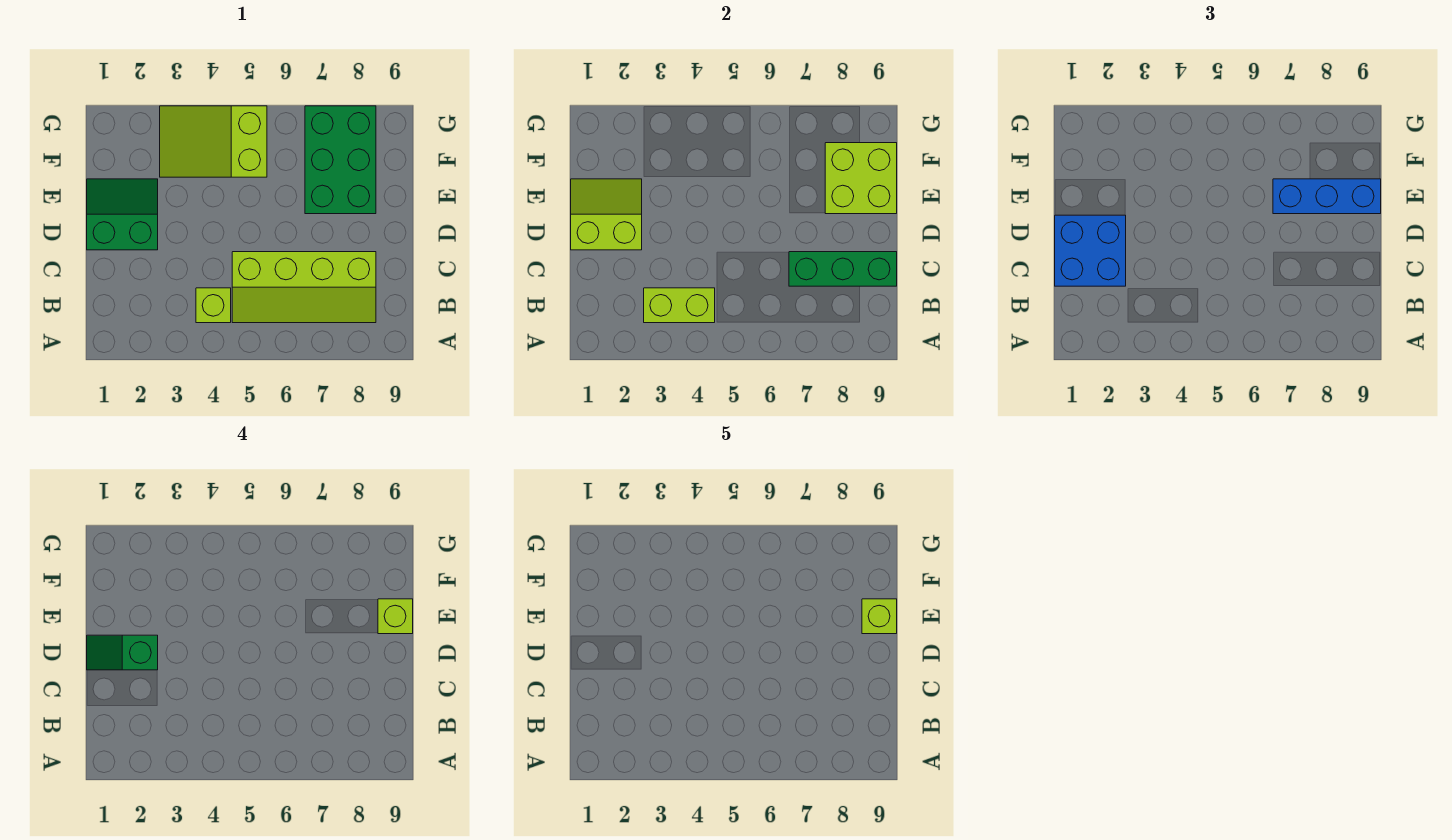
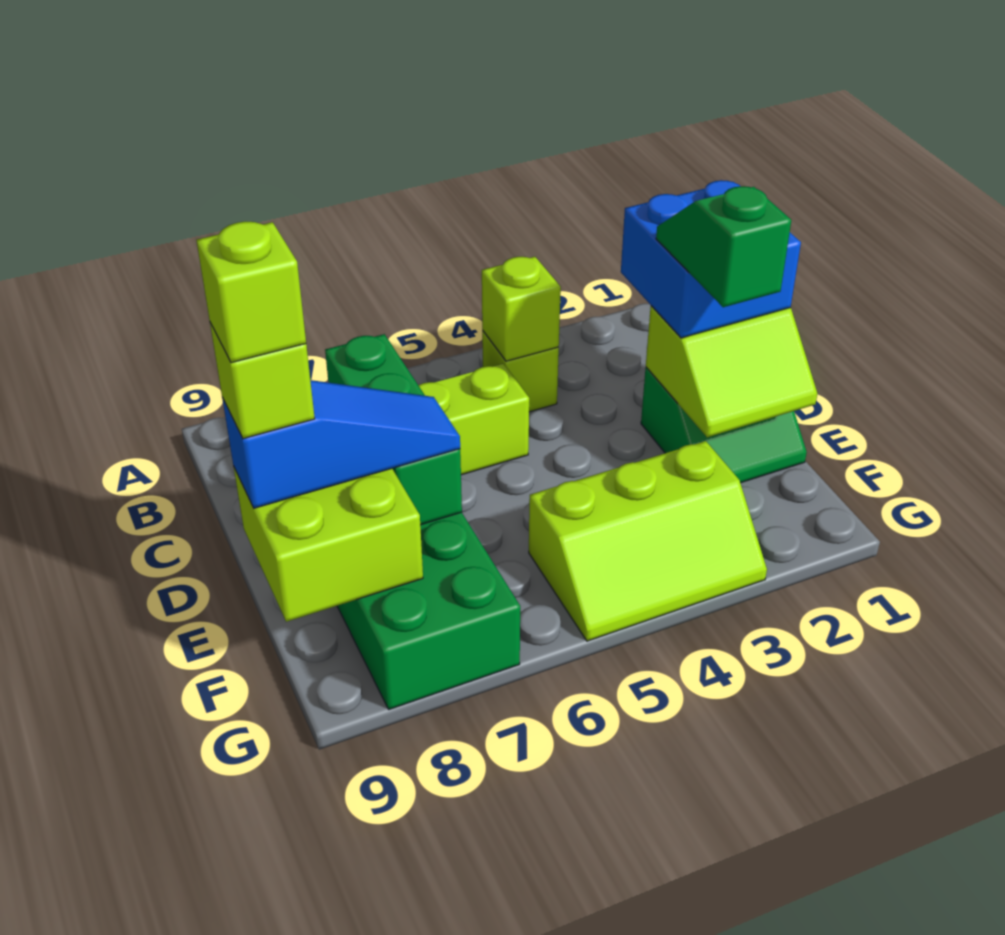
lime 1x2 brick [644,288,715,323] -> lime 1x1 brick [482,257,561,361]
green 1x3 brick [789,252,897,286] -> green 1x3 brick turned to [325,334,462,525]
green 1x2 slope [87,635,158,670] -> green 1x2 slope turned to [656,186,791,307]
blue 1x3 brick [1273,179,1381,214] -> blue 1x3 slope [222,380,460,508]
lime 2x3 slope [160,106,267,177] -> lime 2x3 slope turned to [529,441,767,641]

